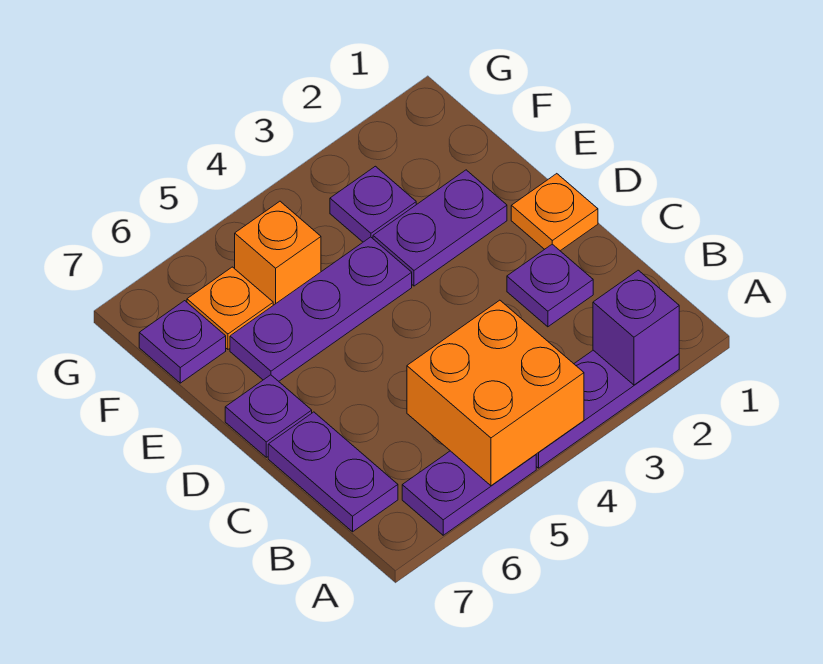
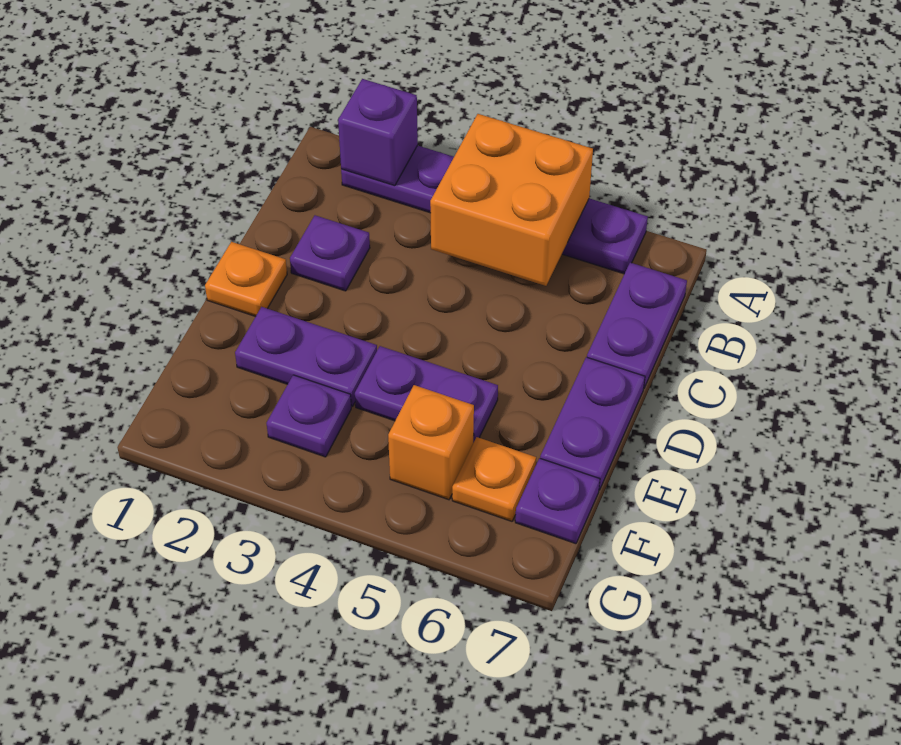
purple 1x1 plate [225,375,312,457] -> purple 1x2 plate [540,357,645,490]
purple 1x3 plate [230,237,412,381] -> purple 1x2 plate [355,346,498,443]

